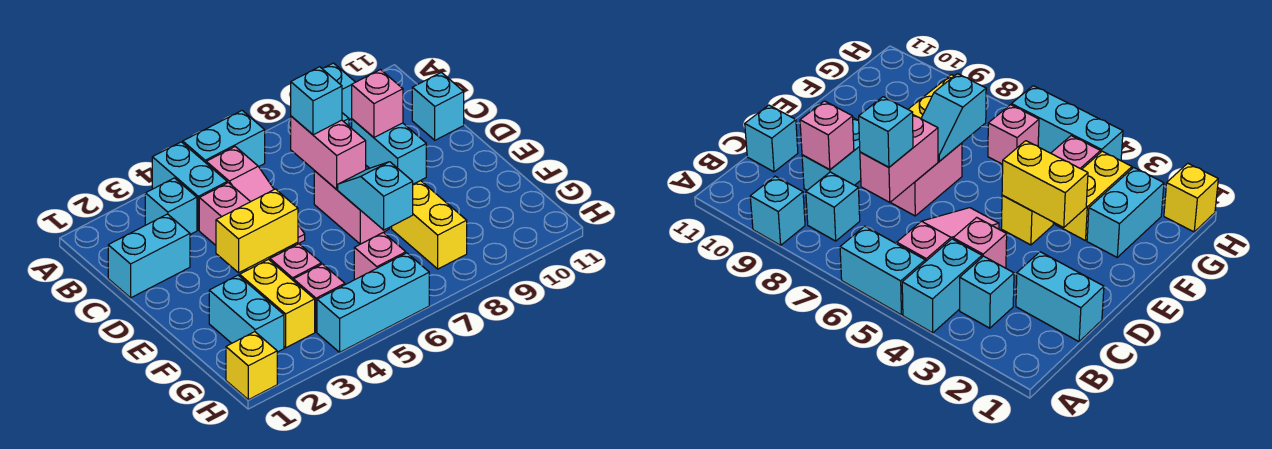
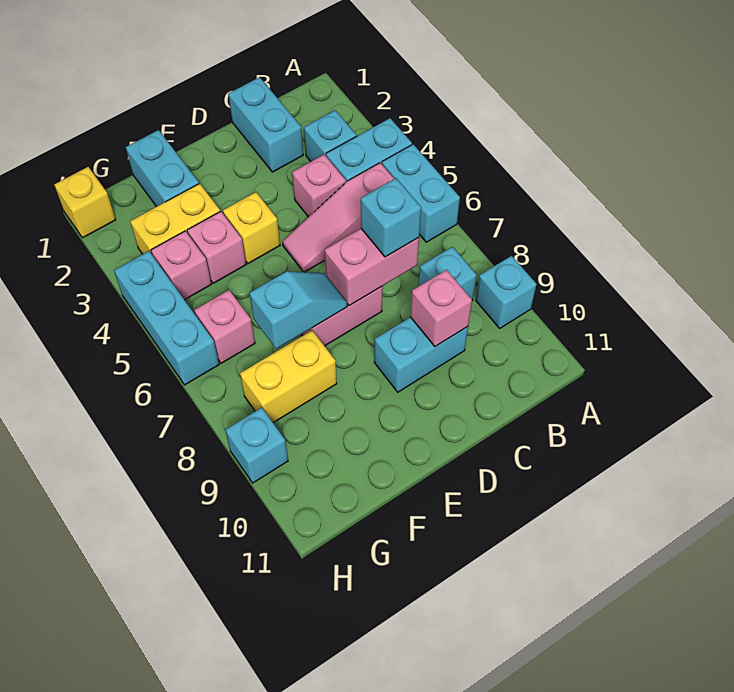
cyan 1x1 brick [412,72,464,140] -> cyan 1x1 brick moved to [225,408,288,483]
yellow 1x2 brick [216,189,298,273] -> none
cyan 1x2 brick [209,275,284,352] -> cyan 1x2 brick turned to [126,130,199,207]

